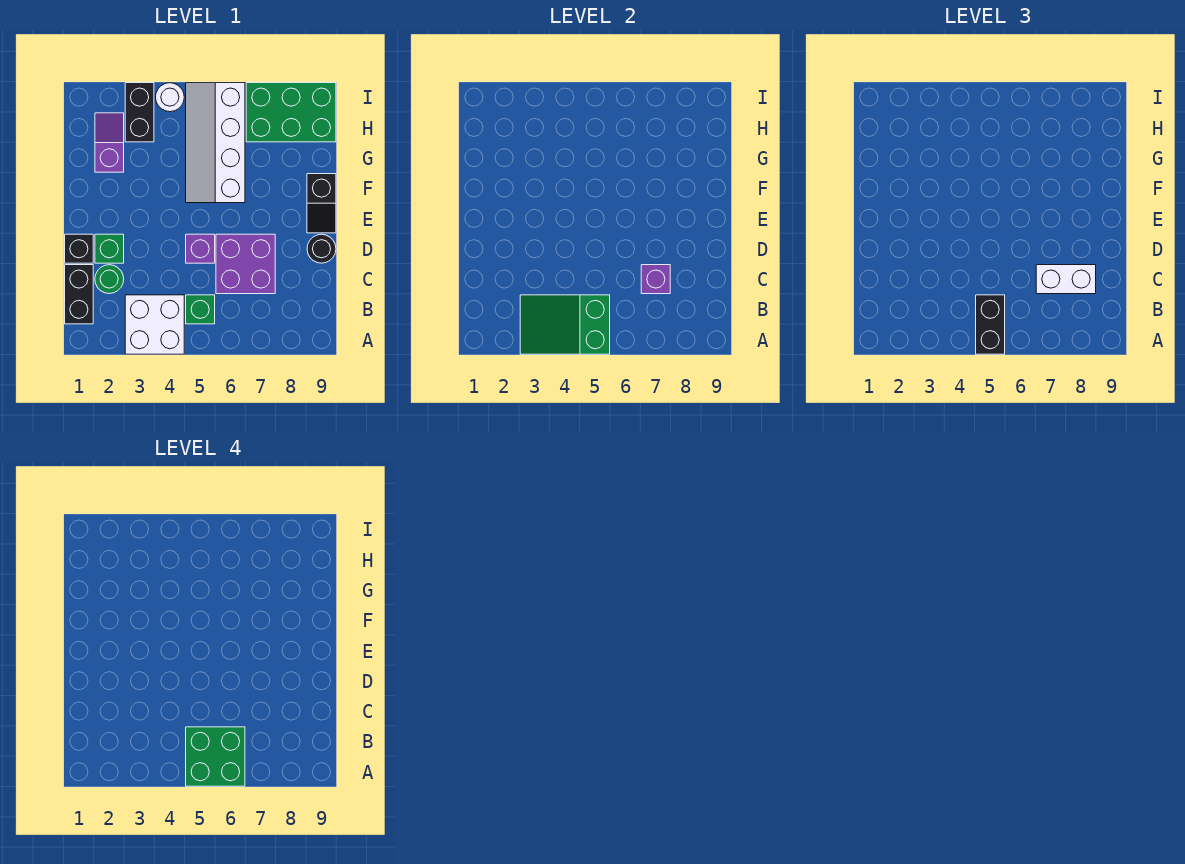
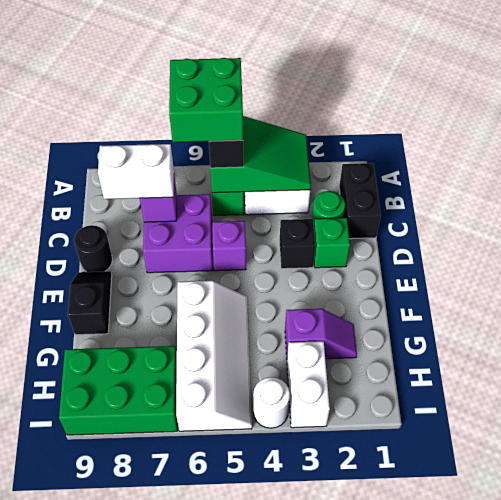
black 1x1 brick [65,234,93,263] -> black 1x1 brick moved to [279,219,315,269]
purple 1x2 slope [95,113,124,172] -> purple 1x2 slope turned to [285,309,357,359]
black 1x2 brick [125,83,154,142] -> white 1x2 brick [287,341,330,428]

